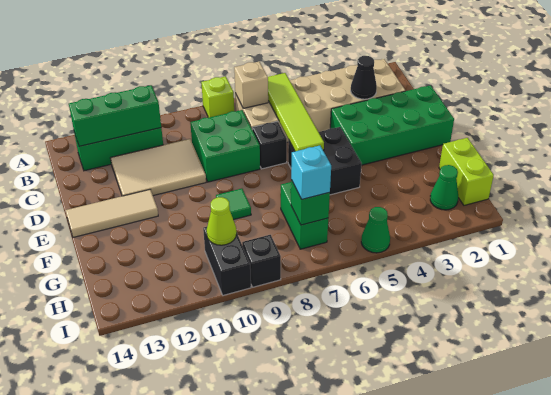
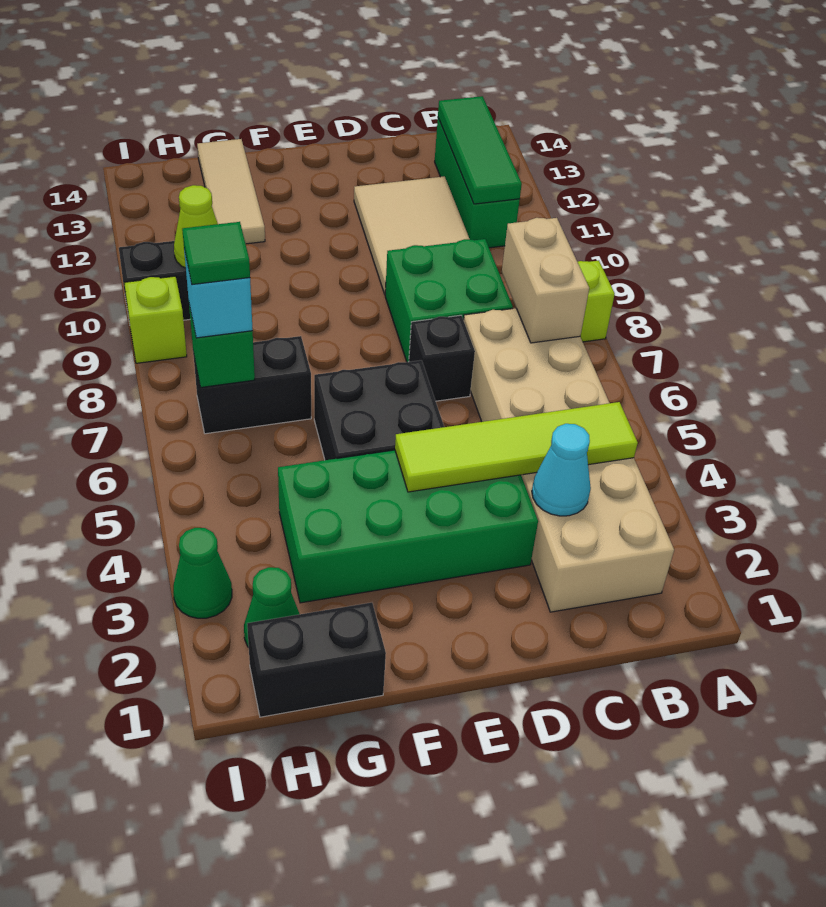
lime 1x4 tile [268,73,324,151] -> lime 1x4 tile moved to [395,402,638,492]
tan 1x1 brick [234,62,268,108] -> tan 1x2 brick [502,218,589,343]
green 1x3 brick [69,85,161,146] -> green 1x3 tile [438,96,522,204]
black 1x1 cone [351,56,377,99] -> cyan 1x1 cone [532,424,591,516]
green 2x4 brick [330,85,454,165] -> green 2x4 brick turned to [278,450,538,603]
tan 1x3 tile [66,190,158,237] -> tan 1x3 tile moved to [197,139,265,244]
green 1x1 tile [216,189,251,220] -> green 1x1 tile moved to [182,222,250,285]
lime 1x2 brick [439,138,494,205] -> black 1x2 brick [247,602,386,717]
green 1x2 brick [281,182,328,249] -> black 1x2 brick [193,336,311,434]
green 1x1 cone [361,207,390,253] -> green 1x1 cone moved to [173,528,232,618]
black 1x1 brick [242,235,281,287] -> lime 1x1 brick [124,276,187,363]

